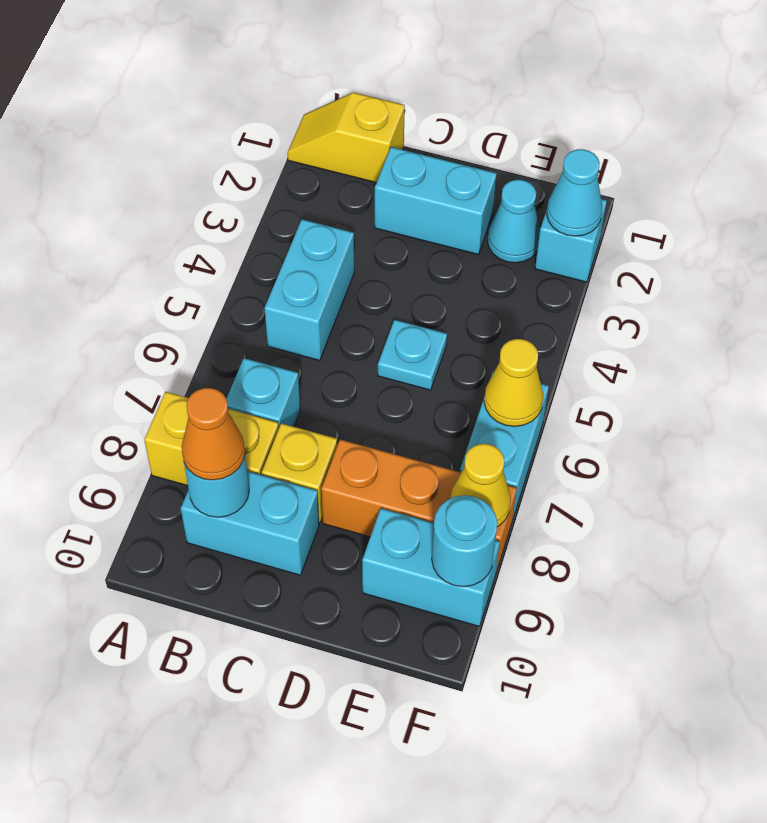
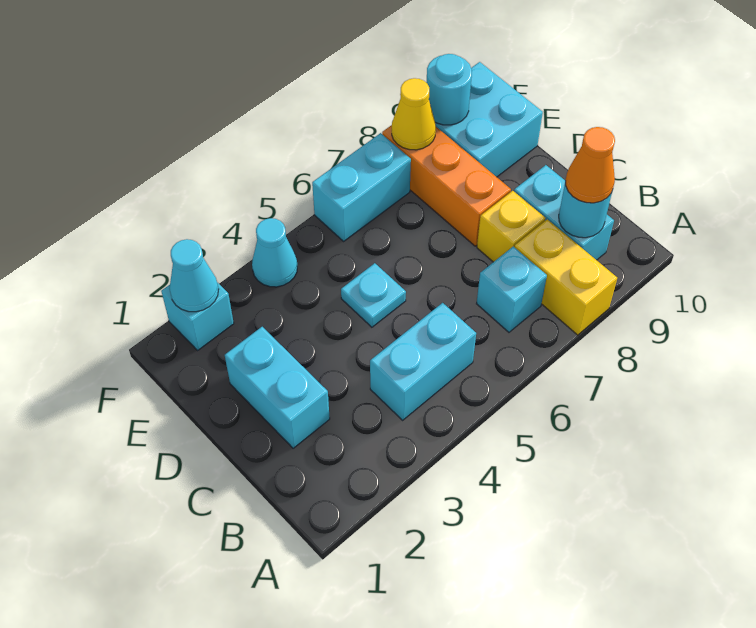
yellow 1x2 slope [287,92,405,183] -> none
cyan 1x1 cone [487,180,540,263] -> cyan 1x1 cone moved to [252,218,297,287]
cyan 1x2 brick [362,508,500,626] -> cyan 2x2 brick [435,62,543,177]
yellow 1x1 cone [484,339,543,427] -> none

